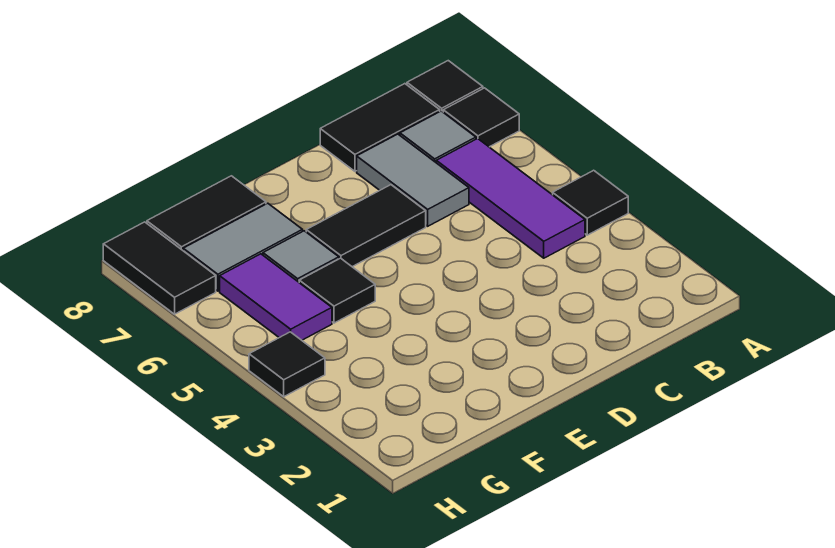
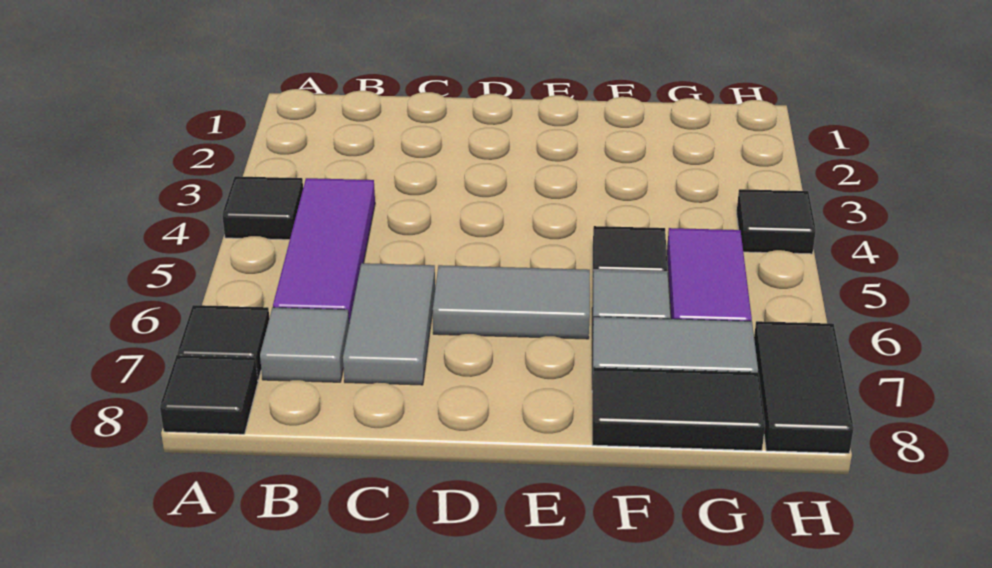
black 1x2 tile [320,84,440,171] -> none
black 1x2 tile [306,185,426,267] -> grey 1x2 tile [433,265,590,339]

